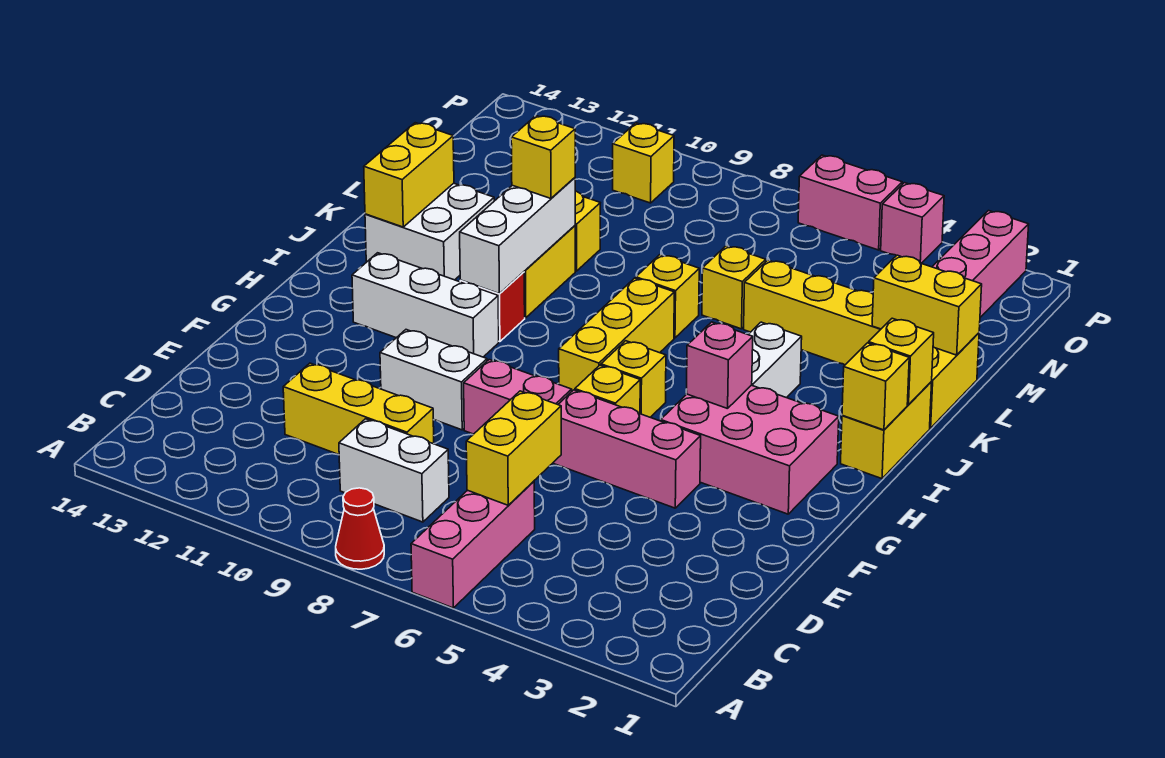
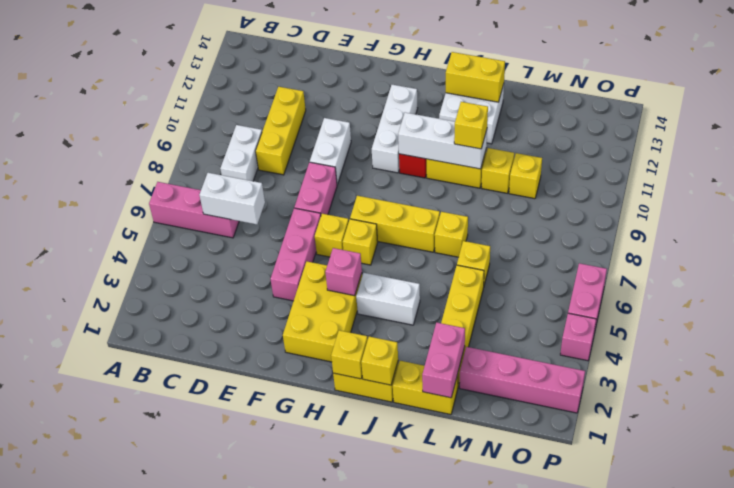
red 1x1 cone [336,488,384,569] -> none
yellow 1x2 brick [466,391,561,505] -> white 1x2 brick [199,173,265,224]
pink 2x3 brick [661,385,839,514] -> yellow 2x3 brick [283,262,362,362]
yellow 1x2 brick [872,255,982,355] -> pink 1x2 brick [422,322,465,398]
yellow 1x1 brick [613,123,674,203] -> yellow 1x1 brick moved to [509,153,542,199]

